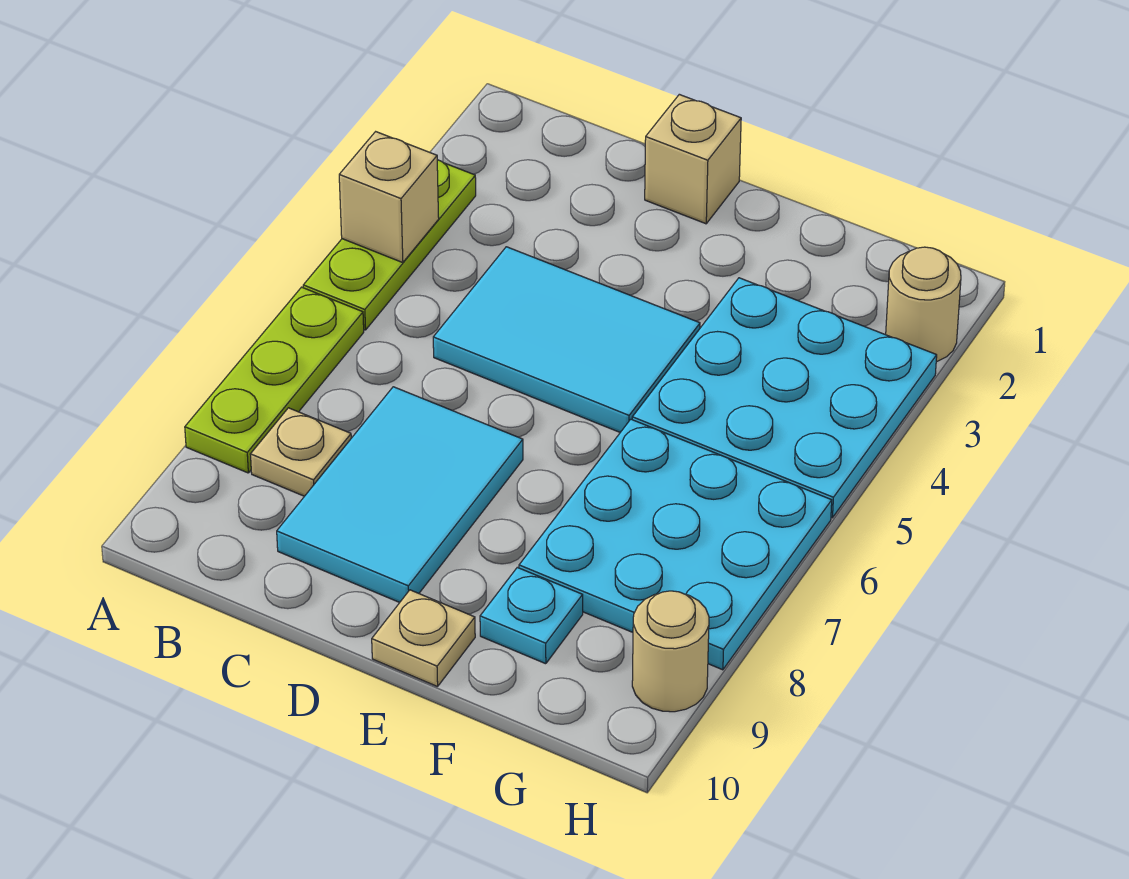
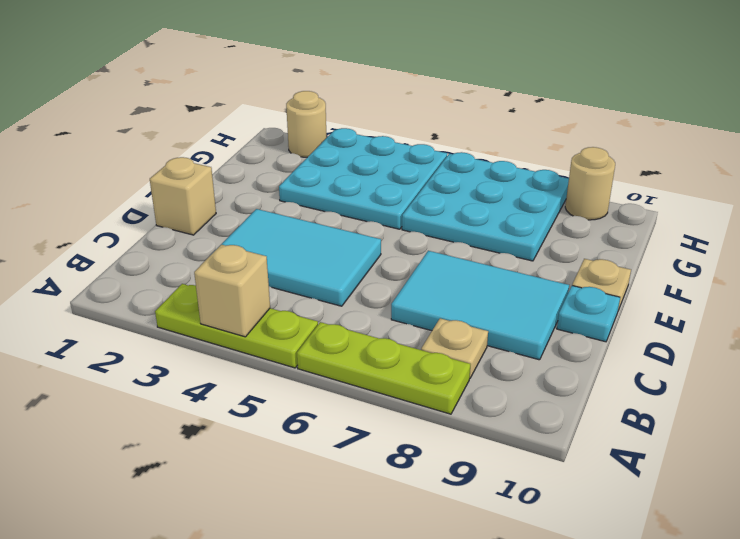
cyan 2x3 tile [433,247,700,432] -> cyan 2x3 tile turned to [221,209,381,306]
cyan 1x1 plate [480,567,583,664] -> cyan 1x1 plate moved to [557,286,620,342]

